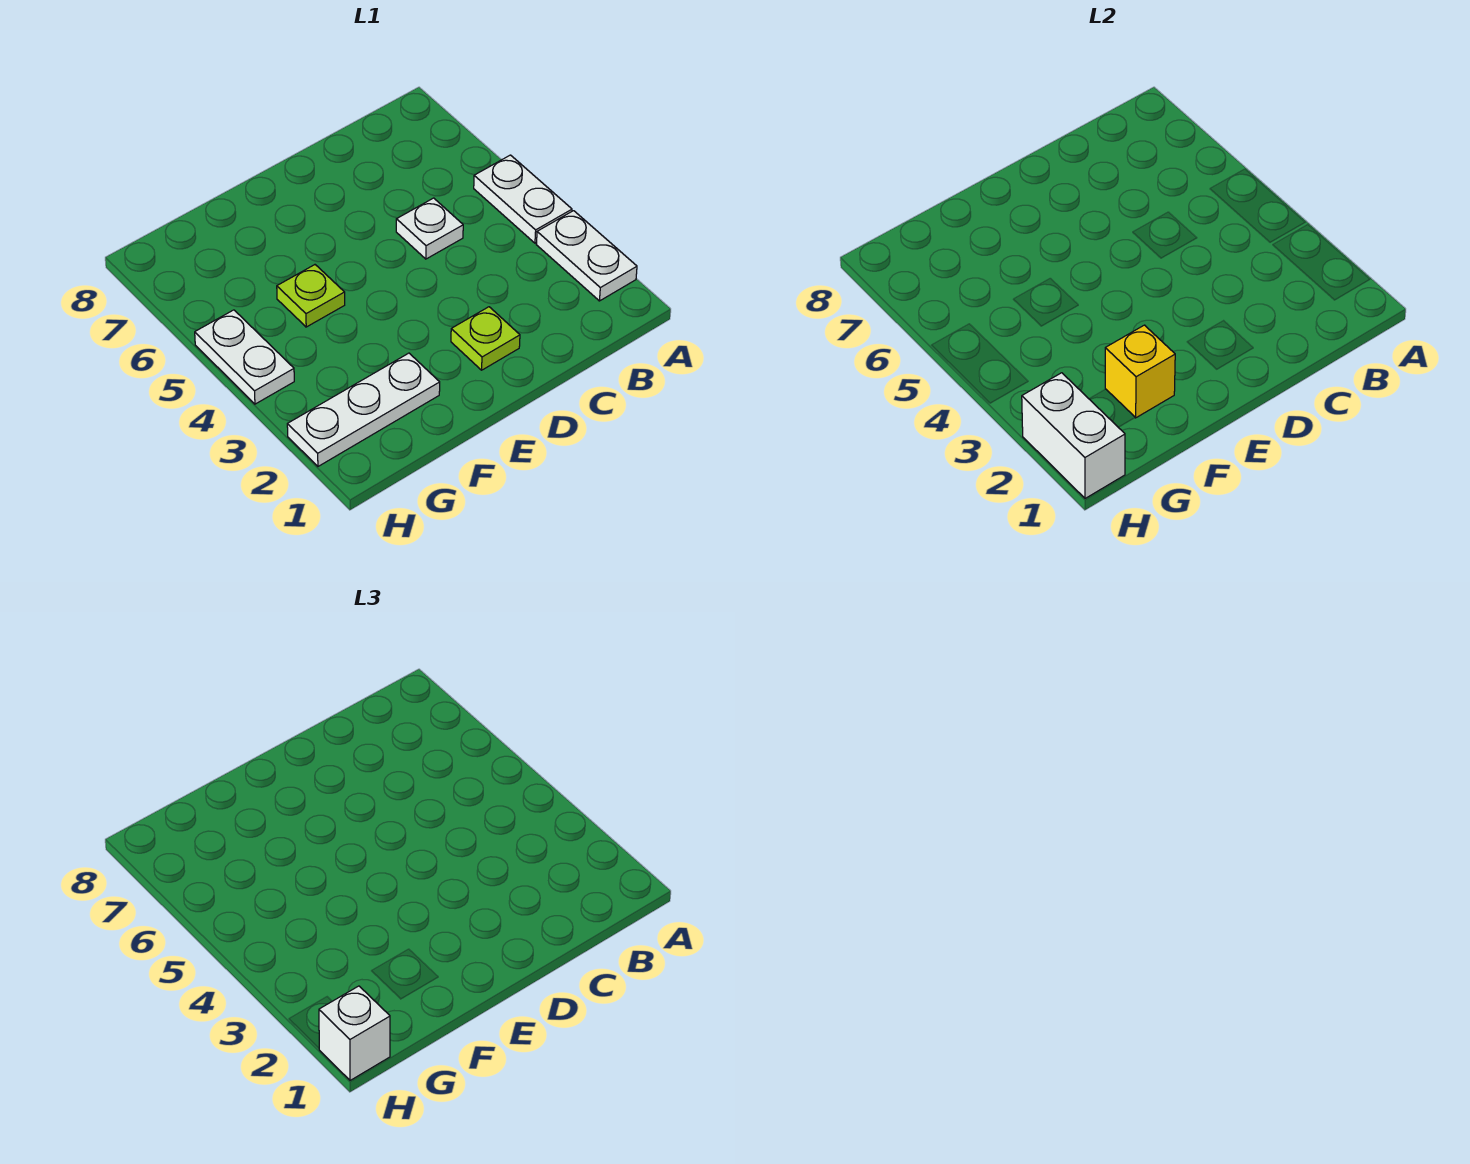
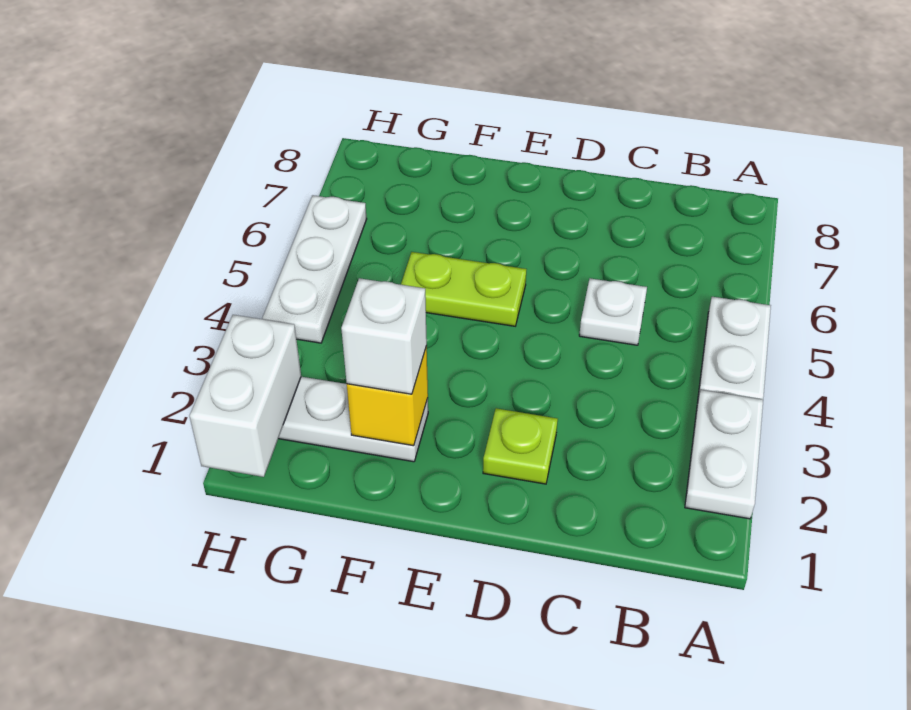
lime 1x1 plate [277,265,345,327] -> lime 1x2 plate [401,252,526,326]
white 1x1 brick [319,986,390,1080] -> white 1x1 brick moved to [341,278,427,394]
white 1x2 plate [195,310,294,404] -> white 1x3 plate [262,195,367,343]

